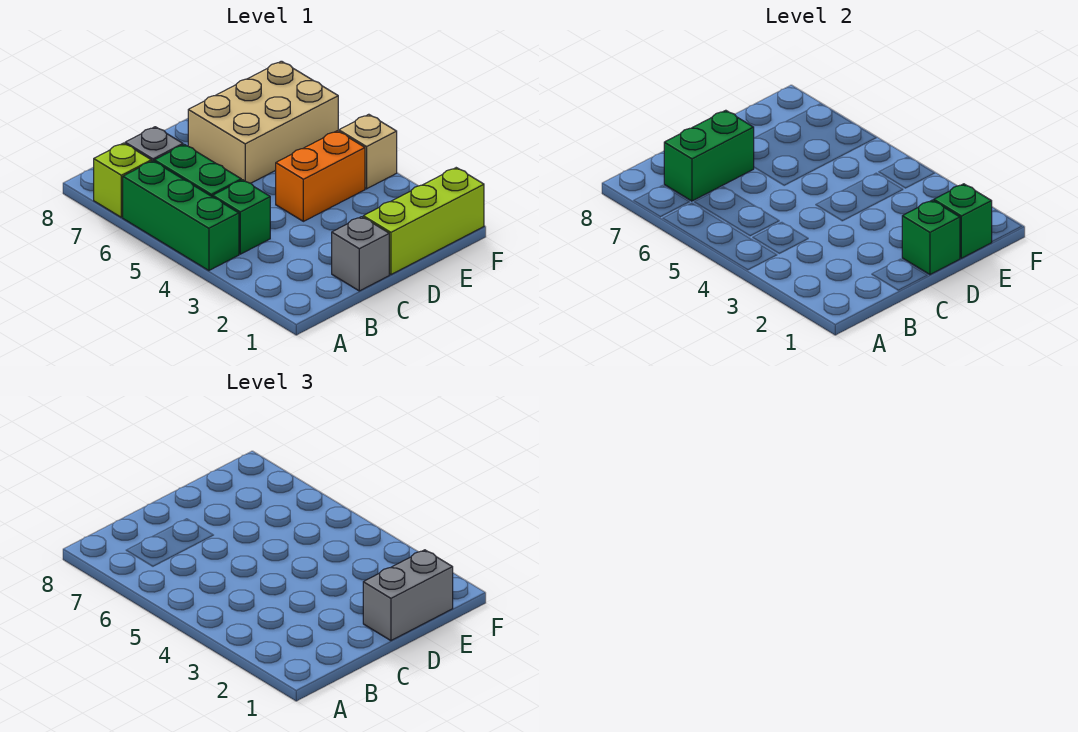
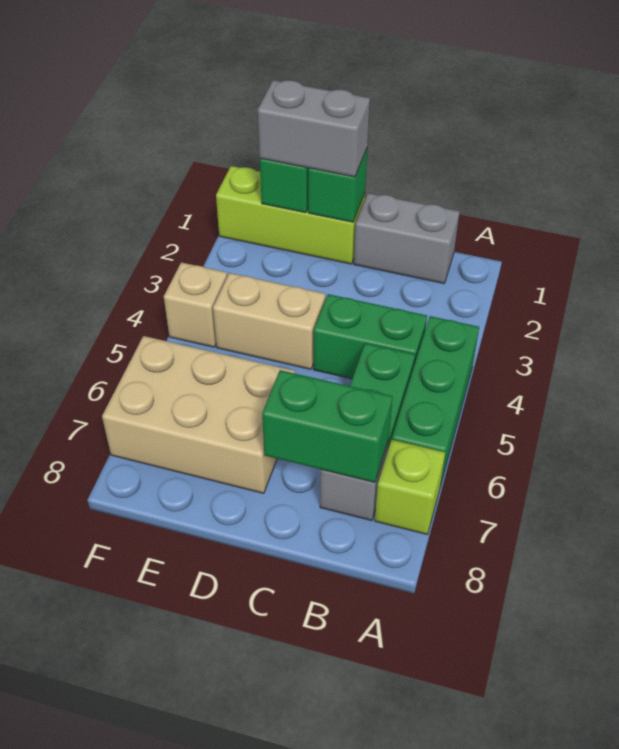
green 1x1 brick [213,180,270,254] -> green 1x2 brick [314,294,427,379]
grey 1x1 brick [332,217,389,291] -> grey 1x2 brick [354,193,460,284]
orange 1x2 brick [276,131,365,221] -> tan 1x2 brick [213,273,325,369]

